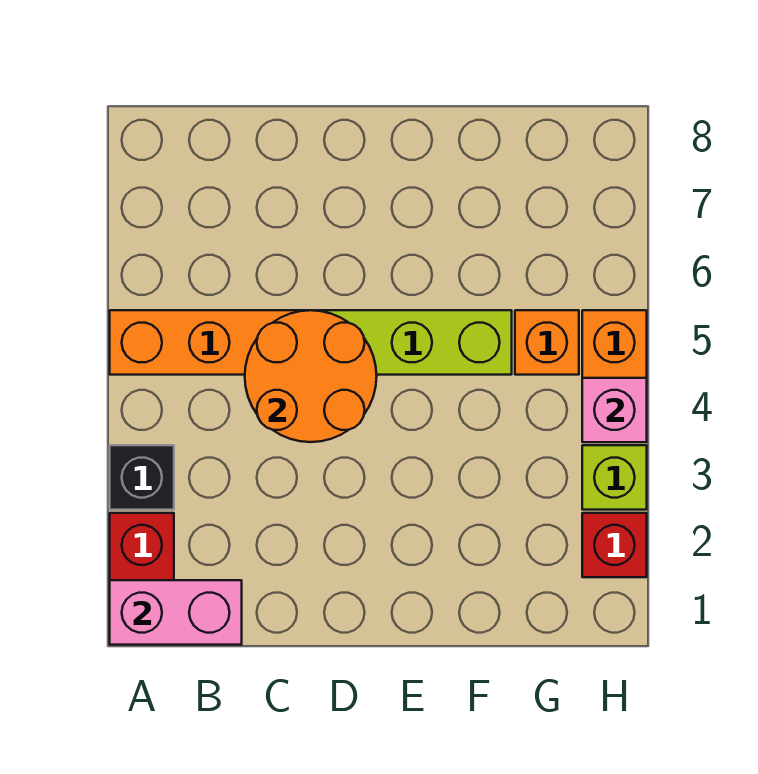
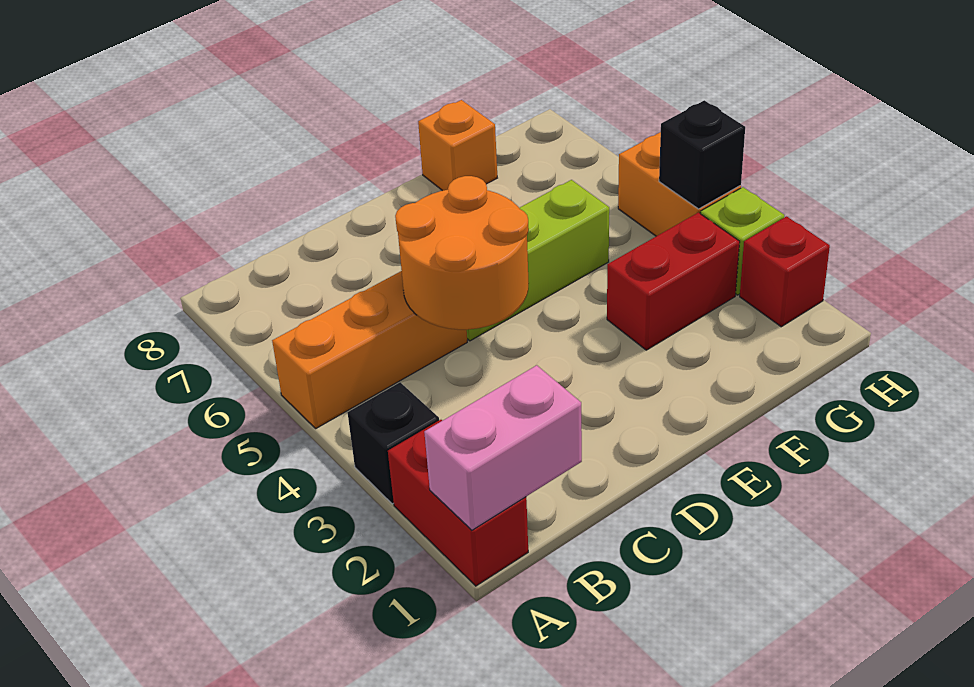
none -> red 1x2 brick [607,212,740,350]
orange 1x1 brick [515,310,579,375] -> orange 1x1 brick moved to [418,100,497,191]
pink 1x1 brick [582,378,647,442] -> black 1x1 brick [659,100,745,209]

